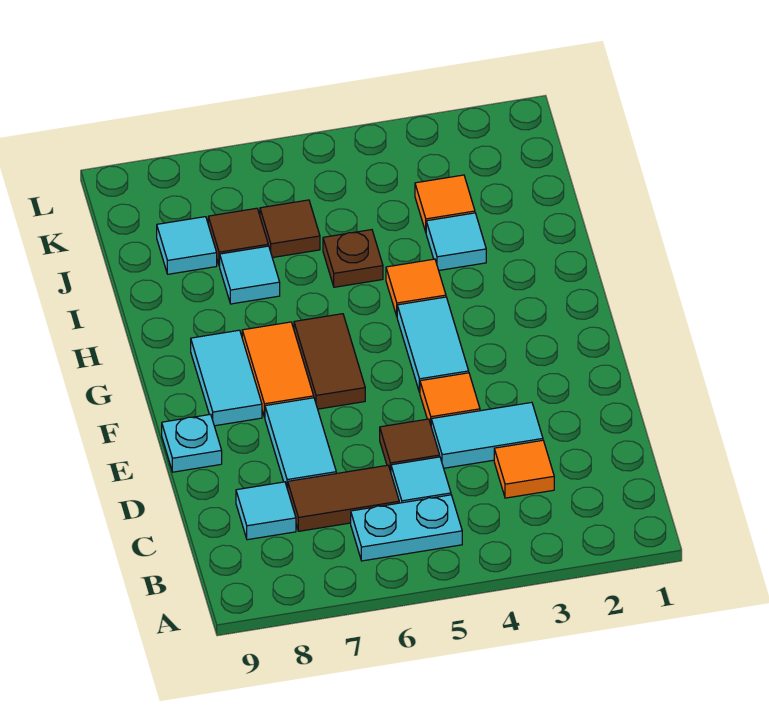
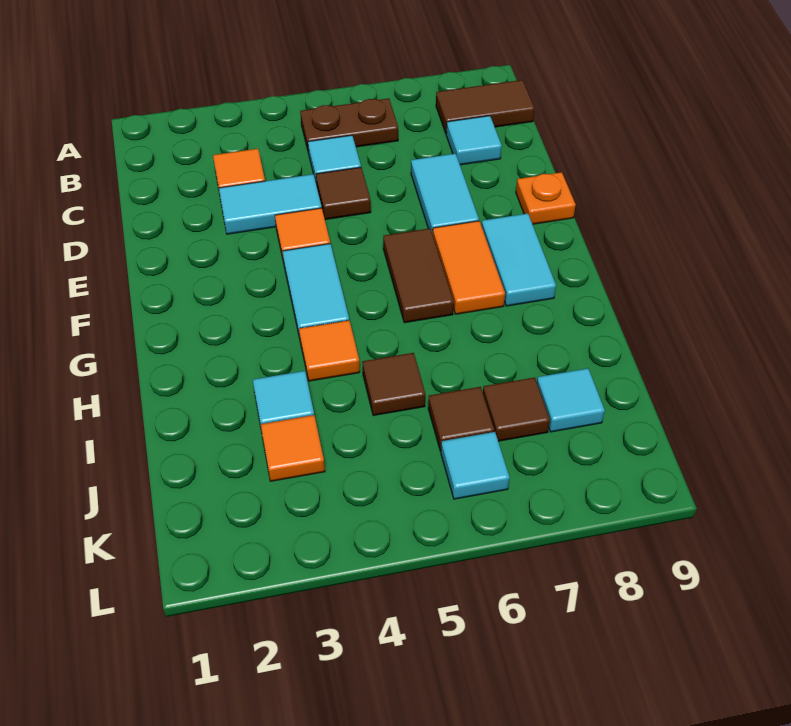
cyan 1x2 plate [351,495,462,561] -> brown 1x2 plate [300,98,398,153]
brown 1x2 tile [288,465,399,531] -> brown 1x2 tile moved to [436,80,535,133]
cyan 1x1 plate [162,414,222,472] -> orange 1x1 plate [516,172,576,224]
brown 1x1 plate [323,230,383,287] -> brown 1x1 tile [362,353,425,416]
cyan 1x1 tile [220,246,280,304] -> cyan 1x1 tile moved to [441,432,510,499]

